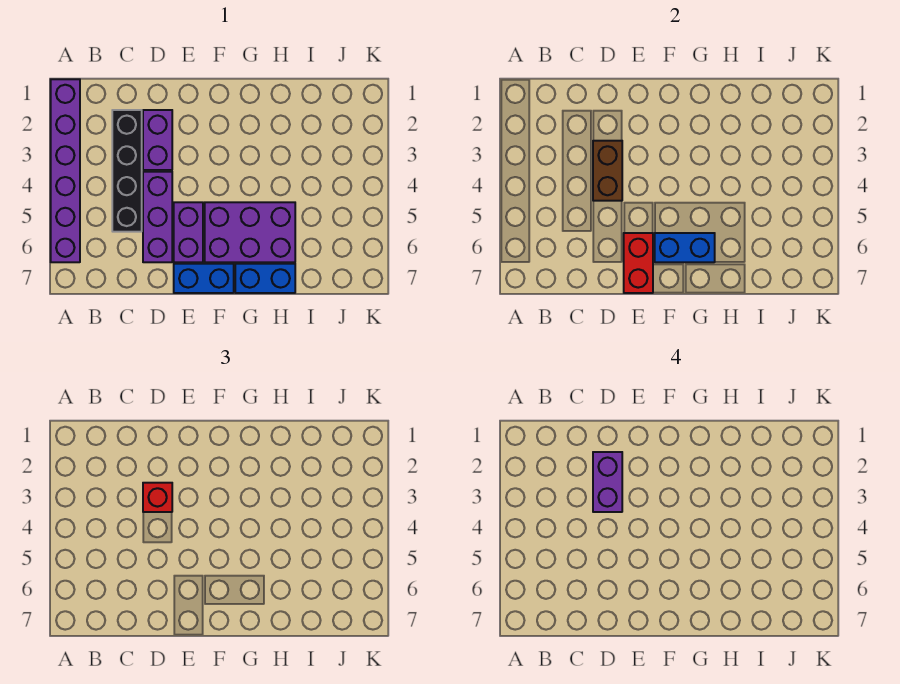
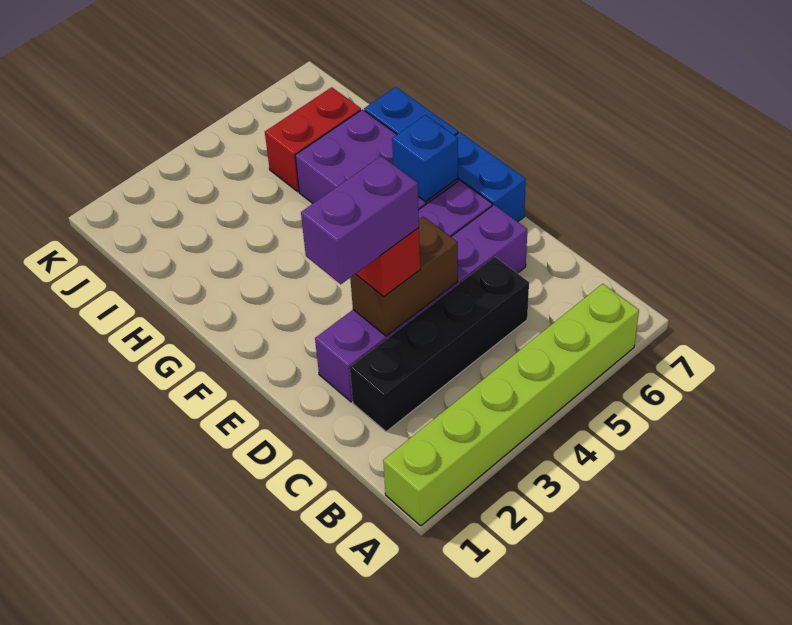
purple 1x6 brick [51,79,80,262] -> lime 1x6 brick [383,284,639,526]
red 1x2 brick [624,233,653,293] -> red 1x2 brick moved to [265,87,361,192]
blue 1x2 brick [655,233,715,262] -> blue 1x1 brick [392,115,458,202]

